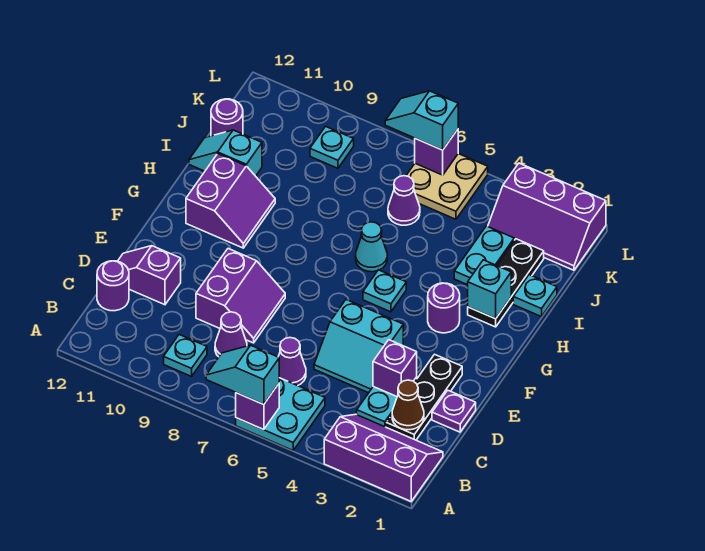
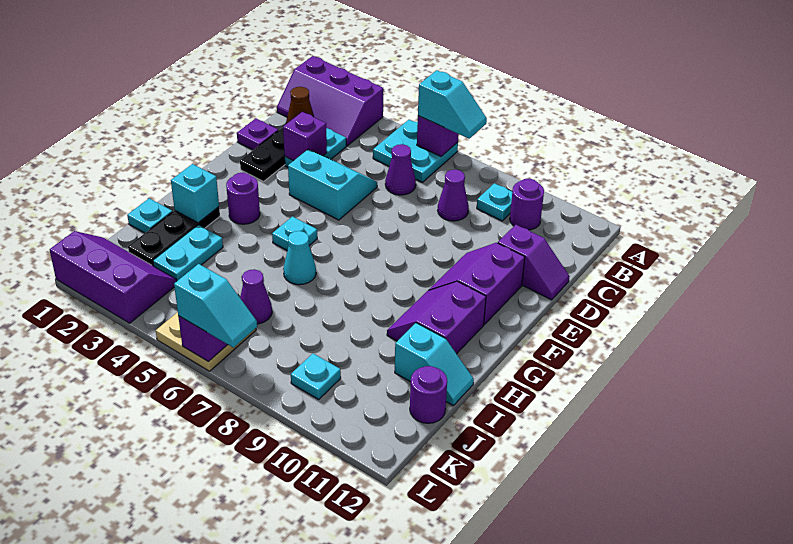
purple 1x1 round brick [97,261,129,311] -> purple 1x1 round brick moved to [510,179,544,230]
purple 2x2 slope [196,249,285,343] -> purple 2x2 slope moved to [429,243,525,324]

